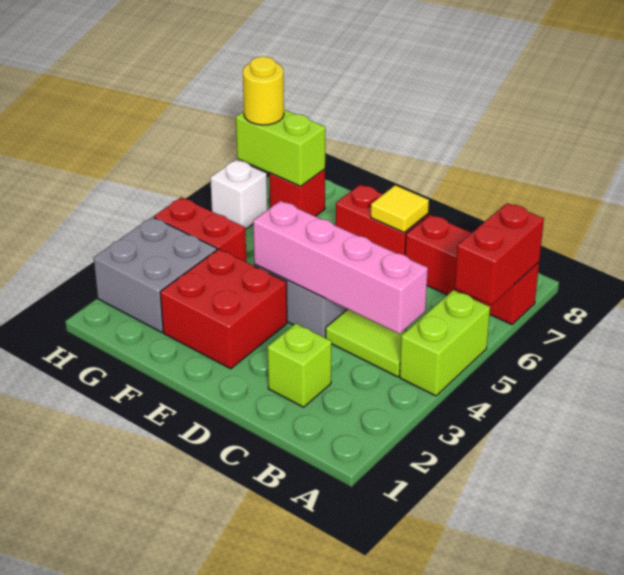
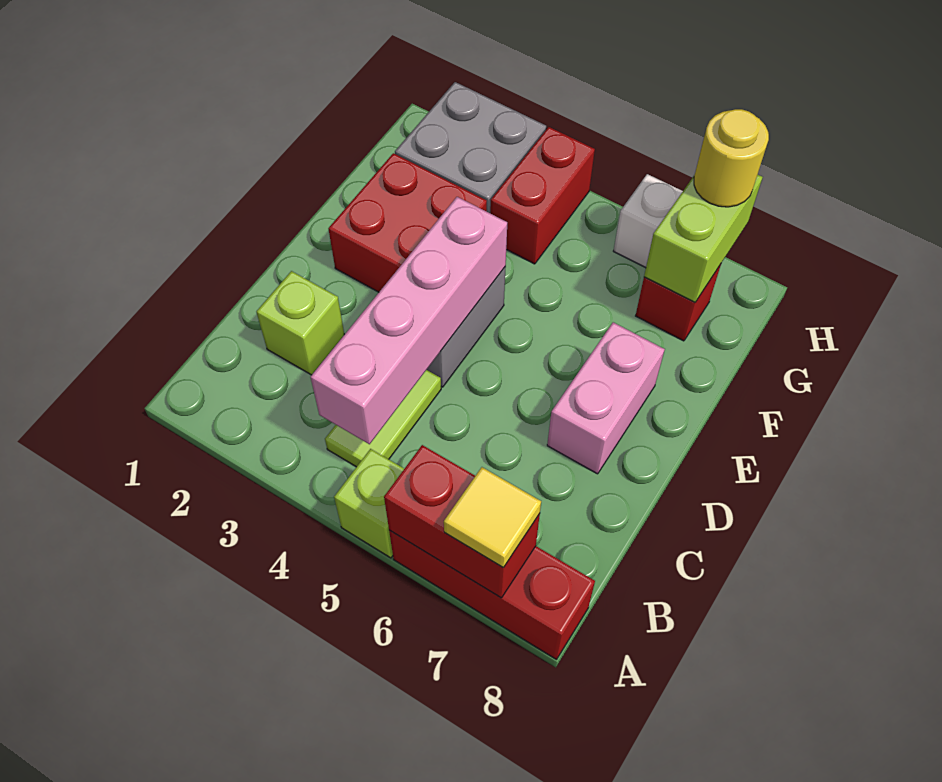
lime 1x2 brick [400,290,490,396] -> lime 1x1 brick [334,449,404,558]
red 1x3 brick [405,215,539,325] -> red 1x3 brick turned to [389,530,595,660]
red 1x2 brick [336,184,428,255] -> pink 1x2 brick [547,322,665,474]
yellow 1x1 tile [371,185,429,233] -> yellow 1x1 tile moved to [444,467,541,567]

